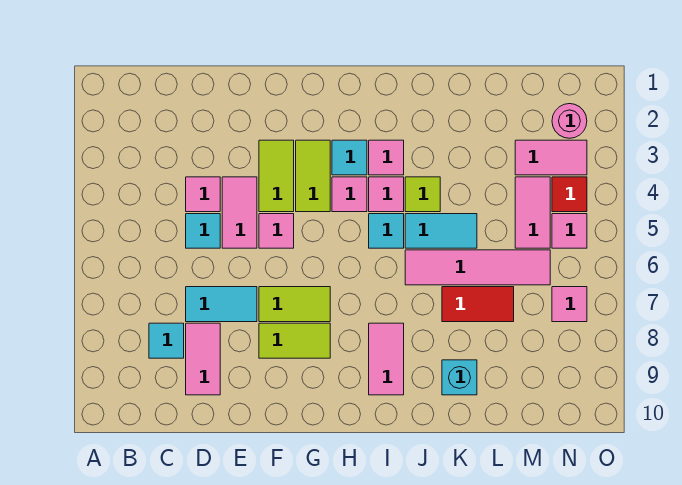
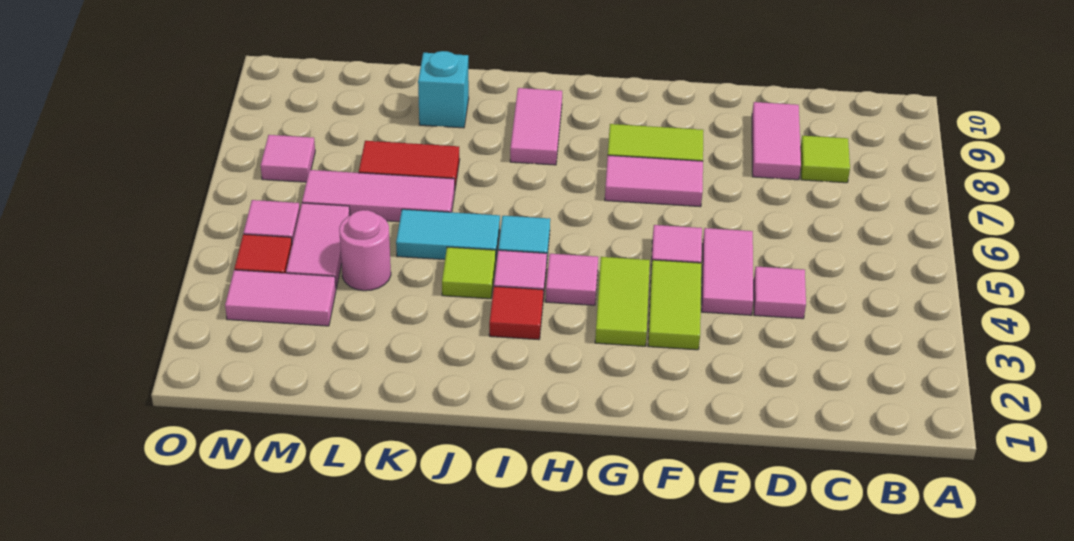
cyan 1x1 tile [149,323,184,358] -> lime 1x1 tile [800,136,850,183]
cyan 1x1 tile [186,214,220,248] -> none
cyan 1x2 tile [186,287,257,322] -> none
lime 1x2 tile [259,287,330,322] -> pink 1x2 tile [605,155,703,207]
cyan 1x1 tile [332,140,367,175] -> none
pink 1x1 tile [369,140,404,175] -> red 1x1 tile [489,286,543,340]
pink 1x4 tile [405,250,550,285] -> pink 1x3 tile [302,170,455,222]
pink 1x1 round brick [552,104,587,138] -> pink 1x1 round brick moved to [339,210,391,291]

